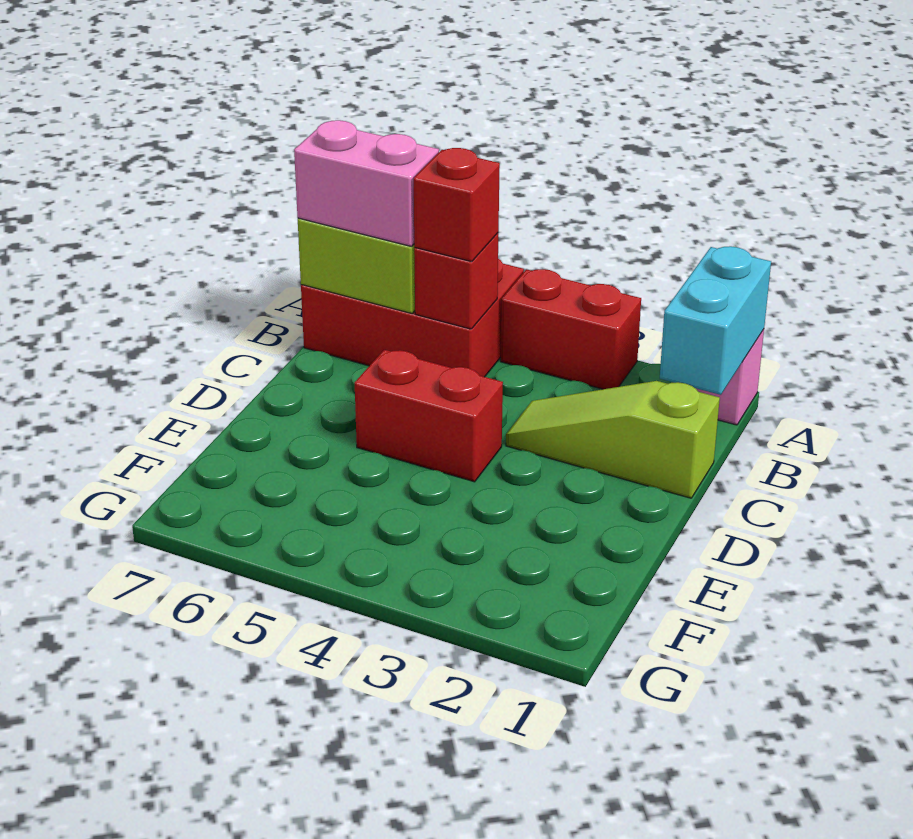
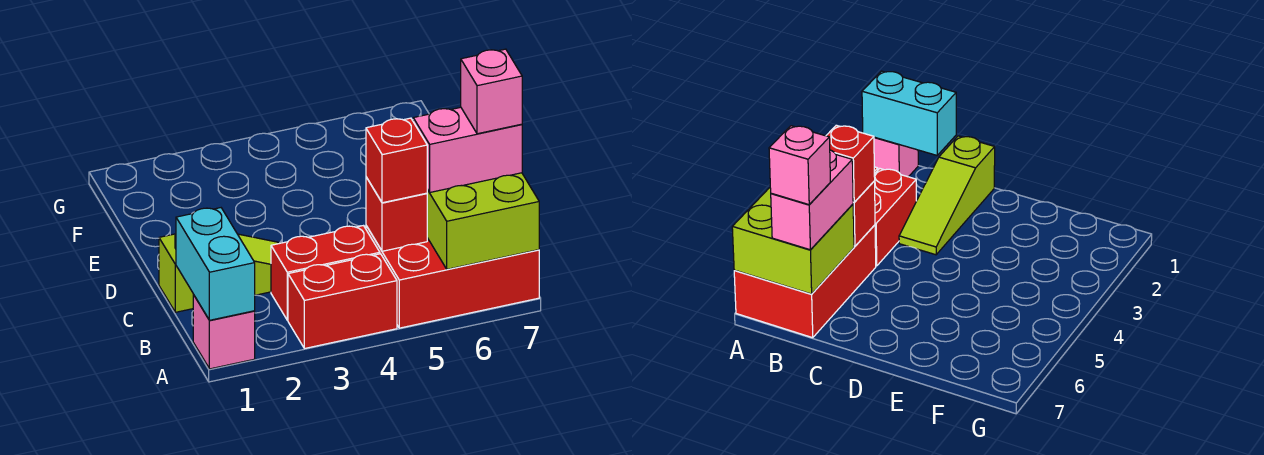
none -> pink 1x1 brick [461,49,522,134]
red 1x2 brick [355,350,503,482] -> red 1x2 brick moved to [271,226,380,320]

